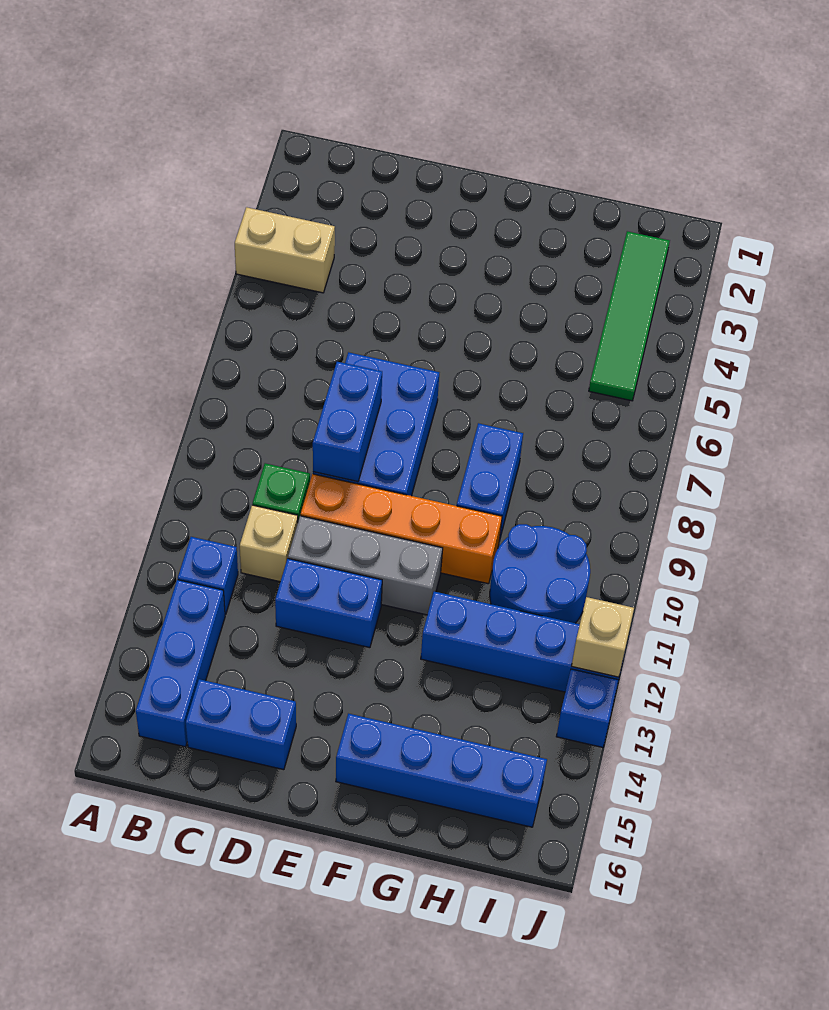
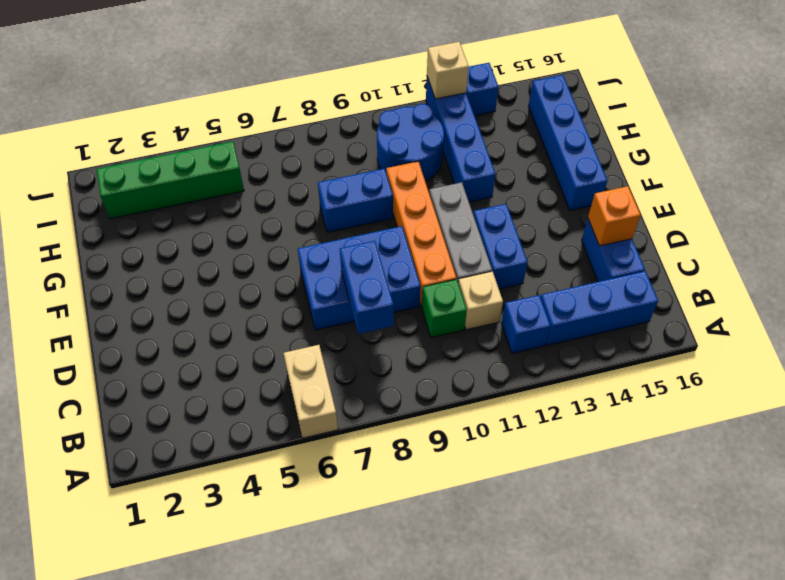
tan 1x2 brick [235,207,335,293] -> tan 1x2 brick moved to [284,345,338,438]
blue 1x2 brick [313,362,382,482] -> blue 1x2 brick turned to [340,241,394,334]
none -> orange 1x1 brick [588,186,641,246]
green 1x4 tile [589,231,670,401] -> green 1x4 brick [96,141,244,219]

